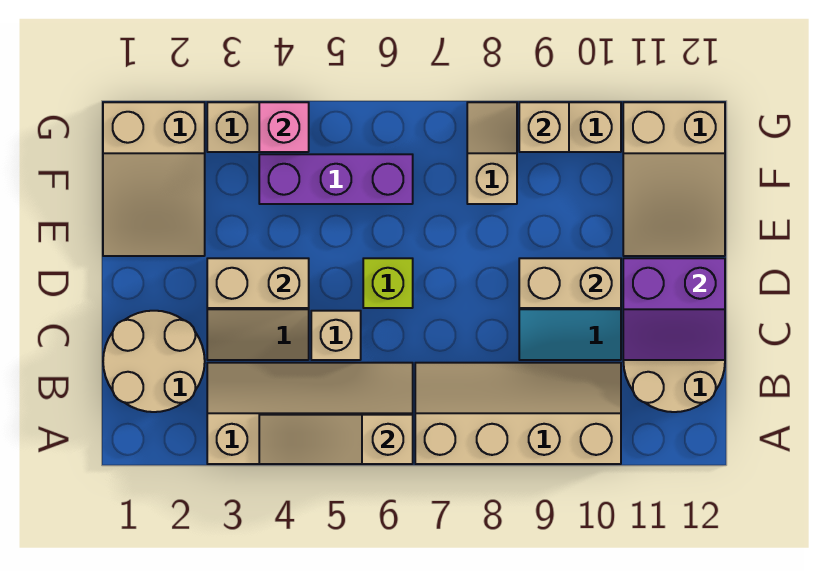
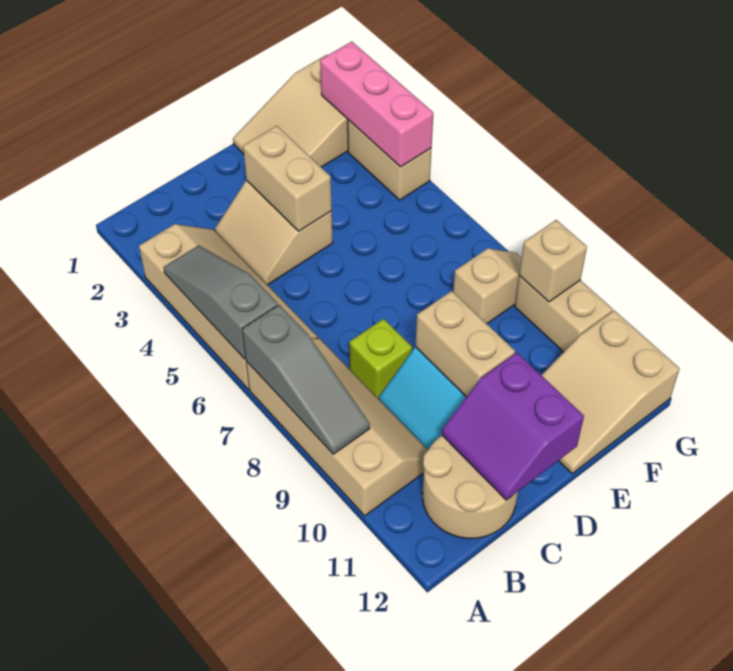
tan 1x3 slope [259,415,413,464] -> grey 1x3 slope [163,245,278,359]
none -> grey 1x3 slope [242,305,370,454]
tan 2x2 round brick [103,311,205,412] -> none
tan 1x1 brick [311,311,361,360] -> none
lime 1x1 brick [363,258,413,308] -> lime 1x1 brick moved to [349,319,412,399]
purple 1x3 brick [259,154,413,204] -> none
pink 1x1 brick [259,102,309,152] -> pink 1x3 brick [320,42,433,167]

